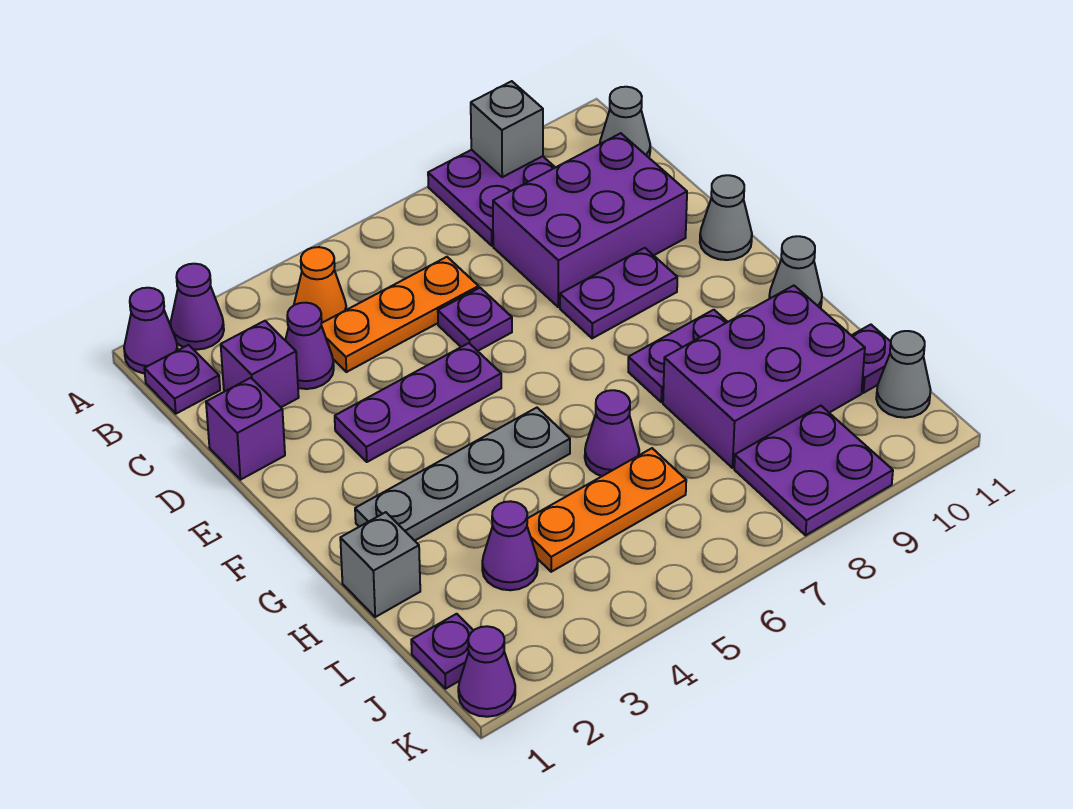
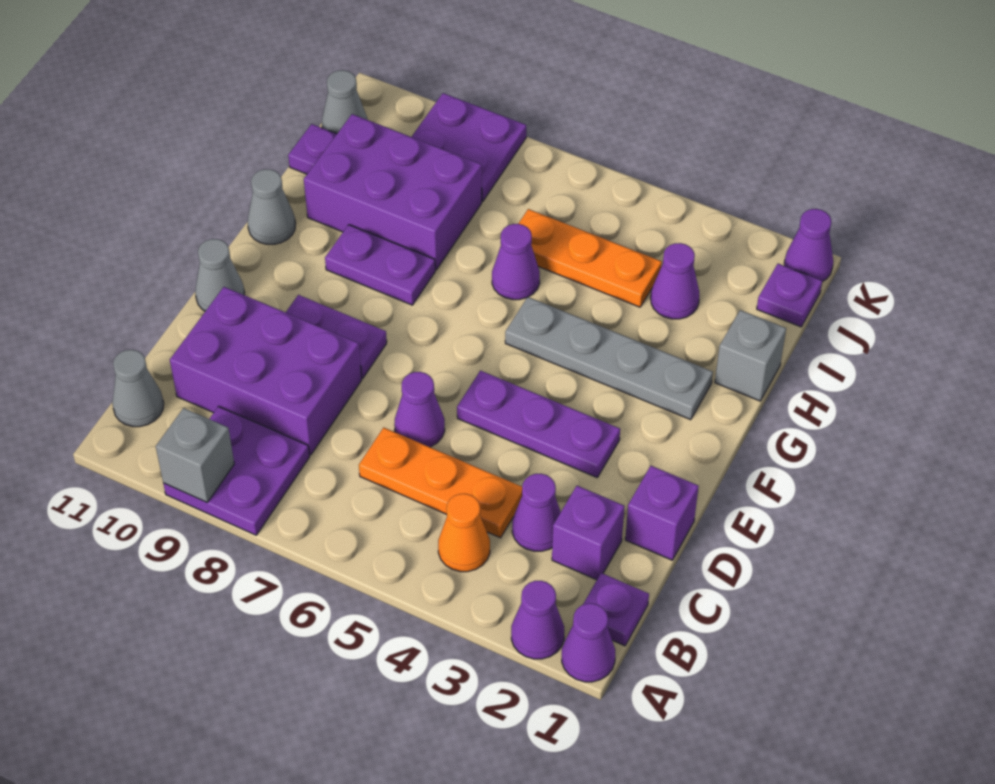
purple 1x1 plate [438,288,512,351] -> purple 1x1 cone [394,372,445,447]

